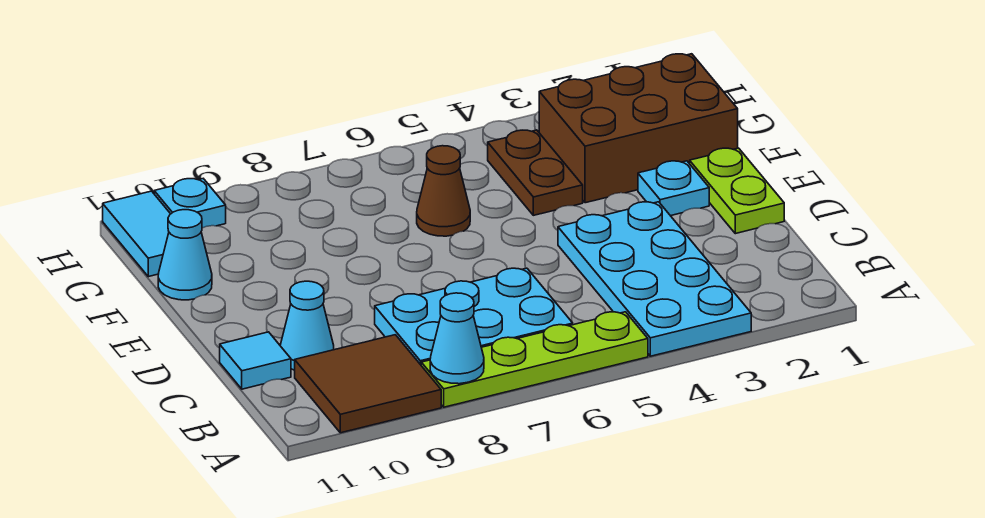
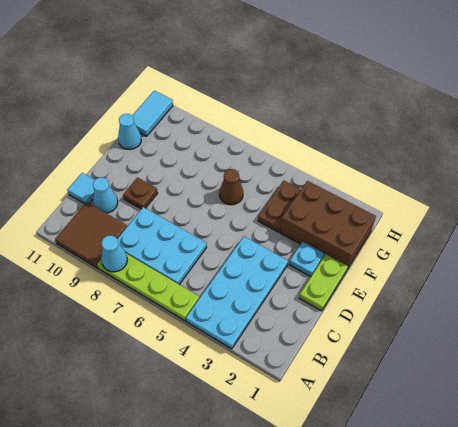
none -> brown 1x1 plate [123,178,158,209]
cyan 1x1 plate [154,179,226,228] -> none

